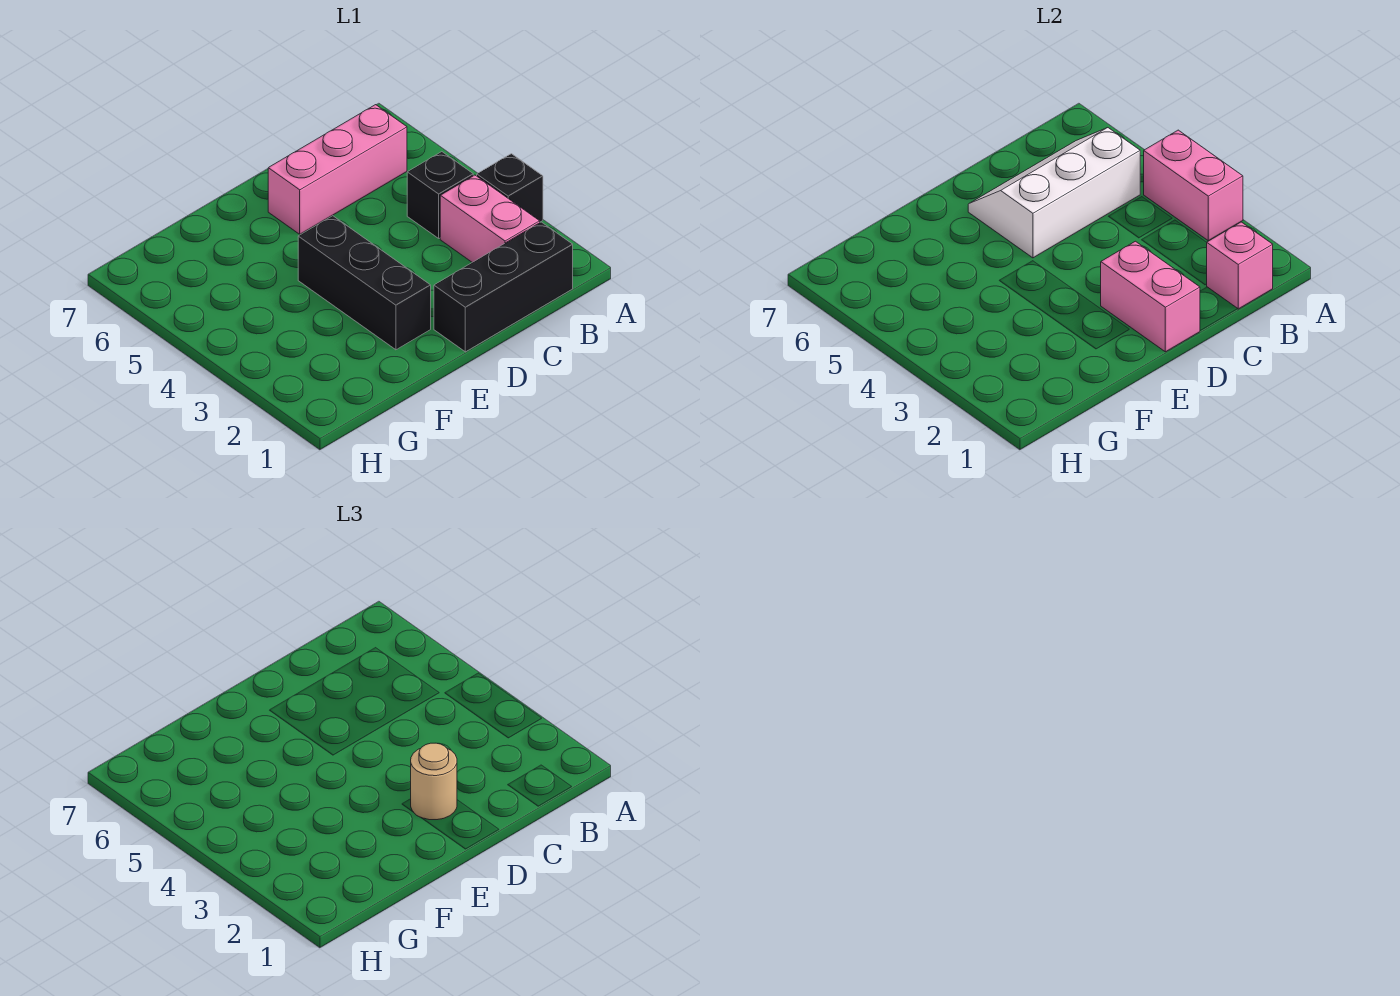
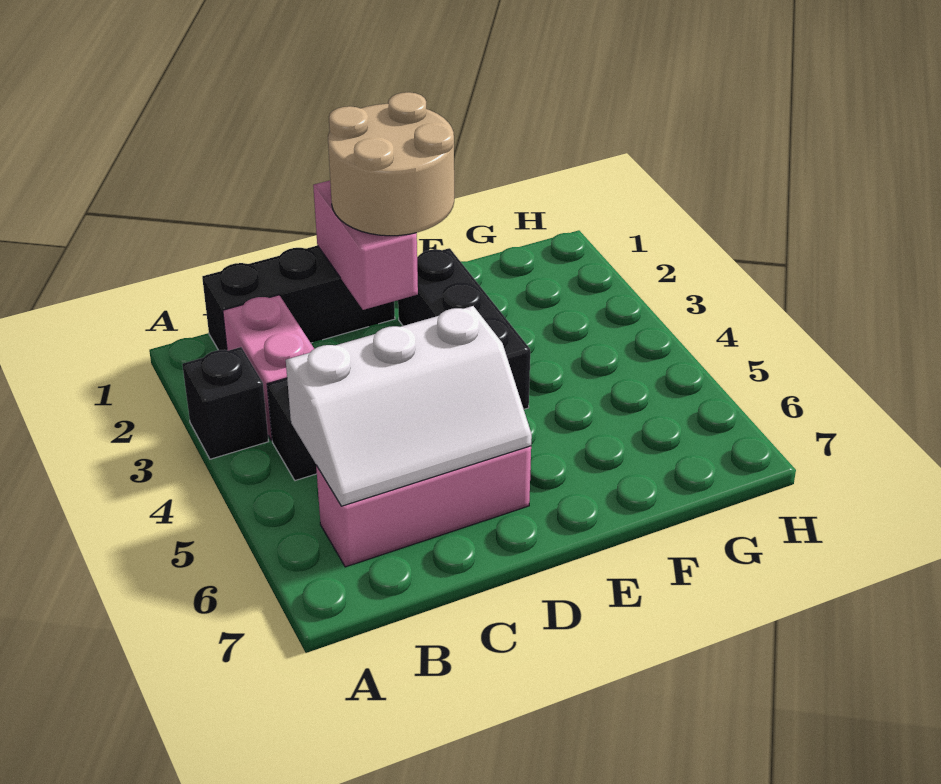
pink 1x2 brick [1144,130,1243,241] -> none
pink 1x1 brick [1207,222,1273,309] -> none
tan 1x1 round brick [411,743,457,820] -> tan 2x2 round brick [328,92,454,236]

